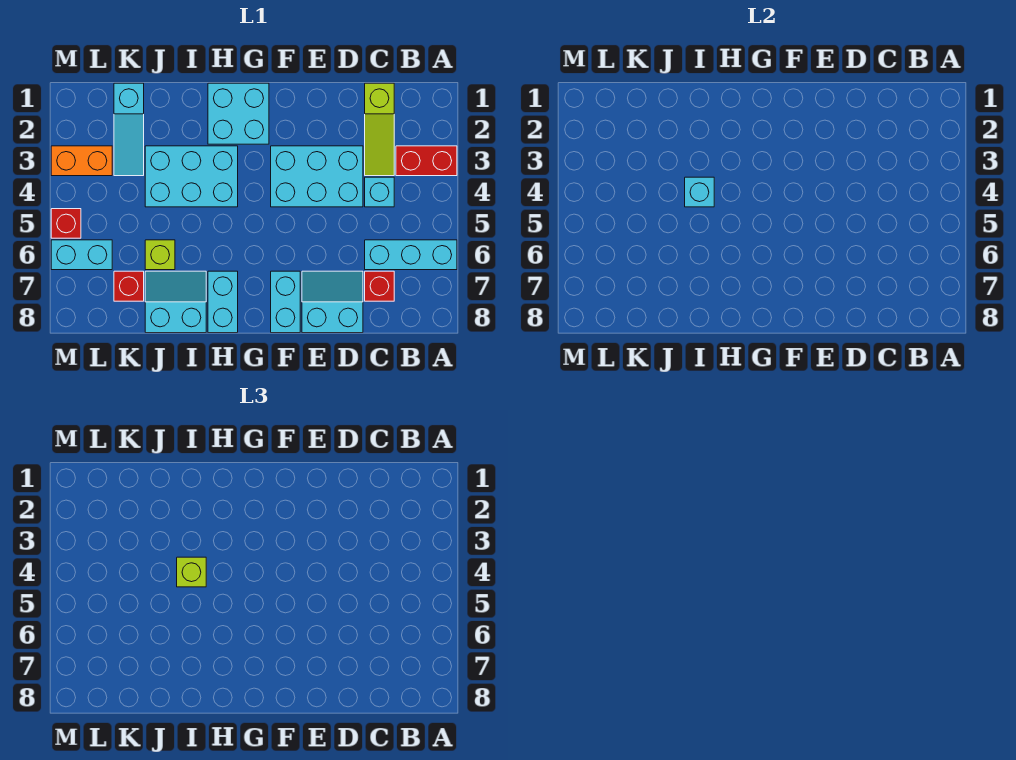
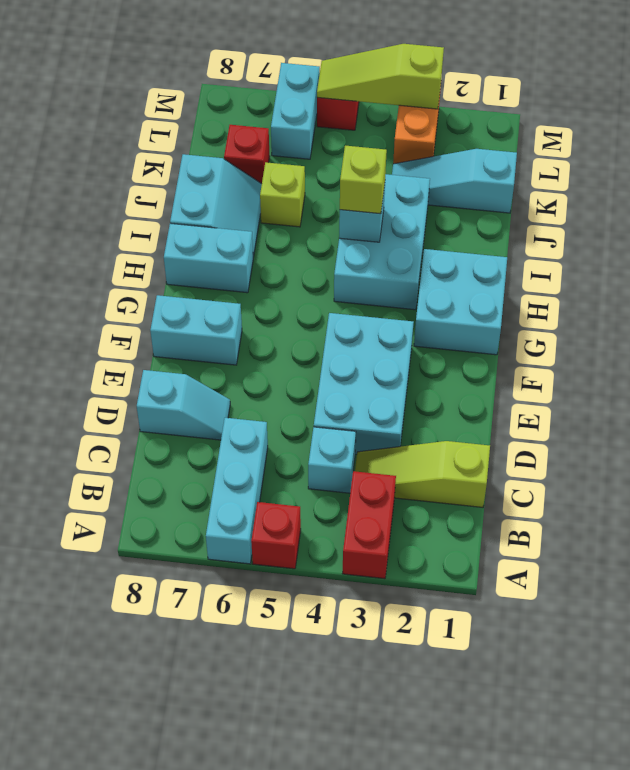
red 1x1 brick [365,271,394,301] -> red 1x1 brick moved to [251,502,301,569]
cyan 2x2 slope [302,271,363,333] -> cyan 1x2 slope [137,370,230,440]
none -> lime 1x3 slope [317,44,444,109]

